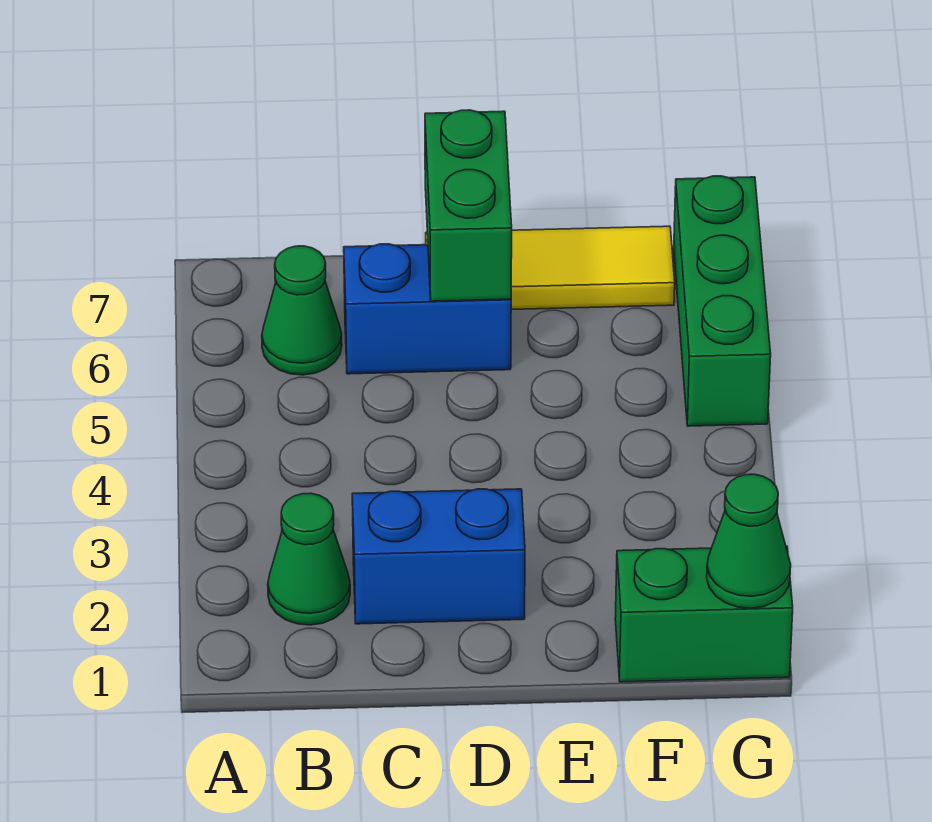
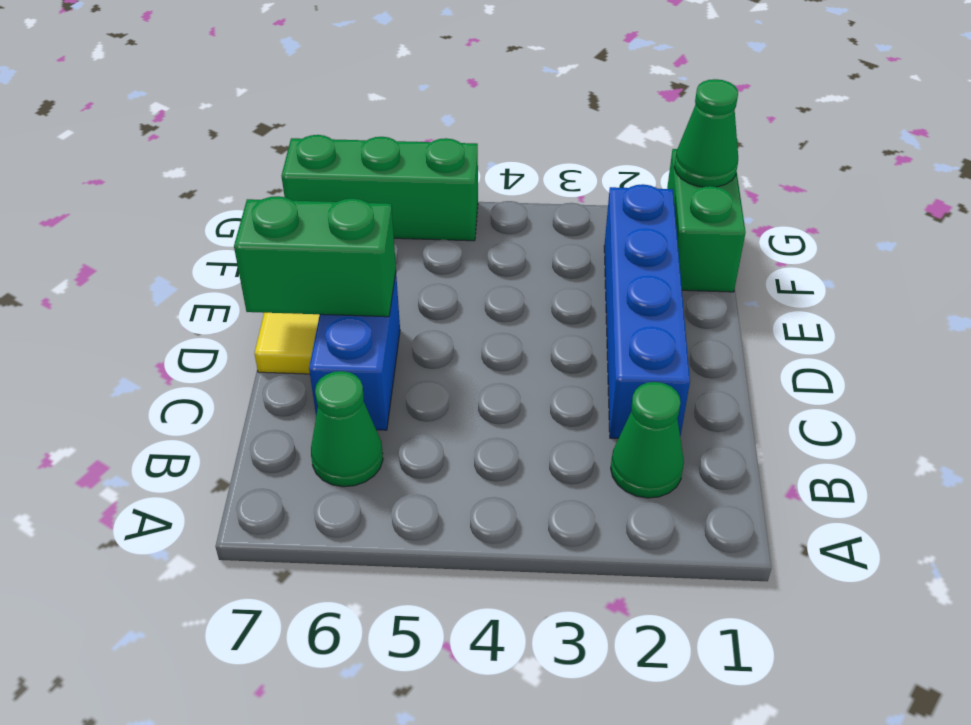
blue 1x2 brick [352,489,525,624] -> blue 1x4 brick [604,184,690,438]

